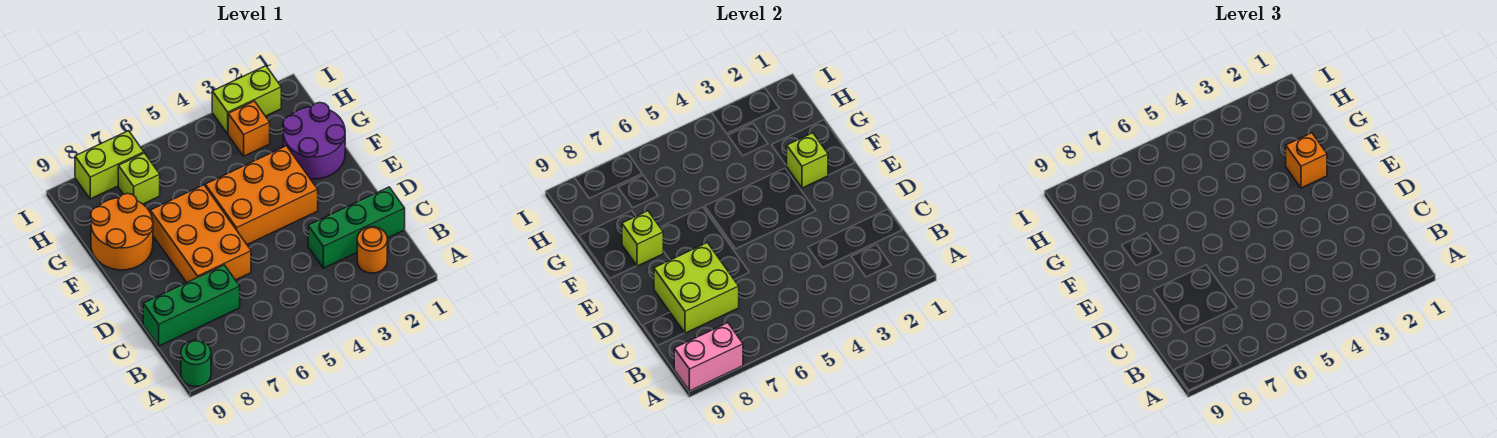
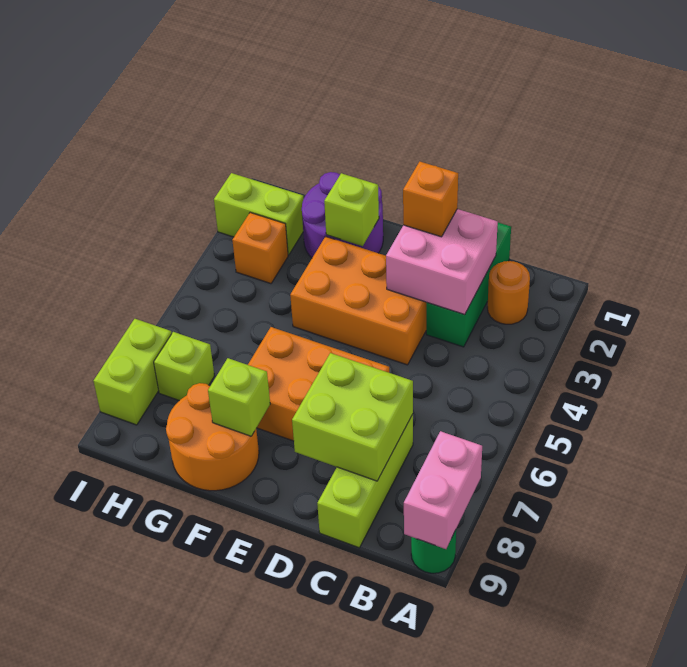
none -> pink 2x2 brick [386,209,498,315]
green 1x3 brick [143,265,240,346] -> lime 1x3 brick [317,414,413,548]
orange 2x3 brick [205,146,318,244] -> orange 2x3 brick turned to [290,237,427,365]
orange 1x1 brick [1286,133,1327,188] -> orange 1x1 brick moved to [403,162,458,237]
lime 1x2 brick [212,66,281,134] -> lime 1x2 brick turned to [214,173,303,255]

